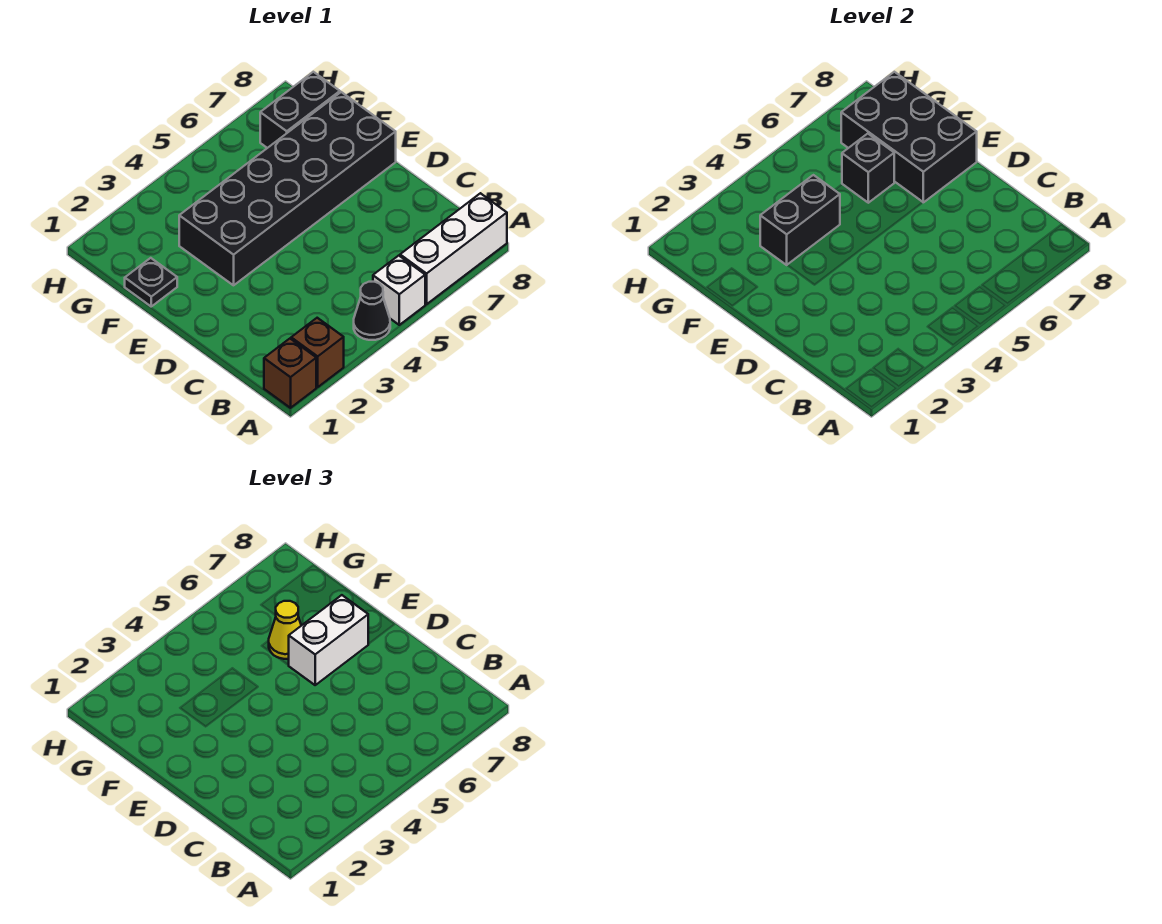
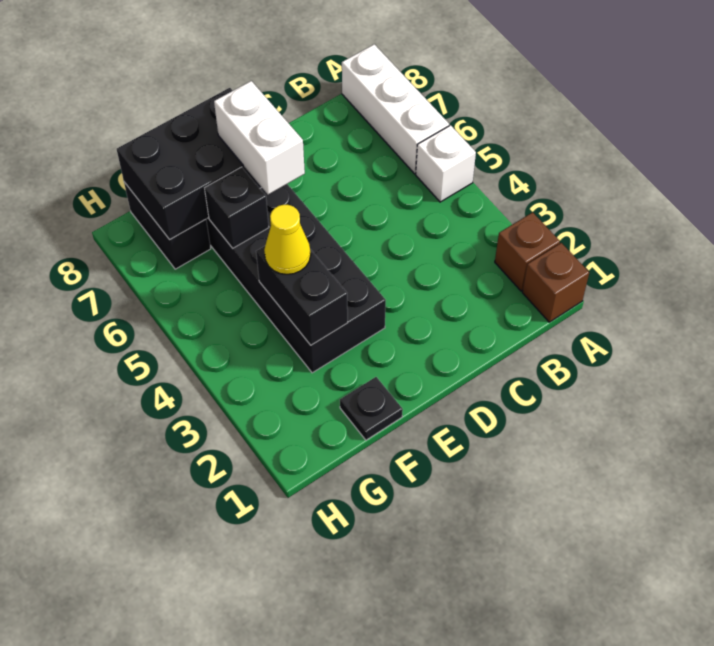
black 1x1 cone [354,282,390,340] -> none
yellow 1x1 cone [269,601,301,659] -> yellow 1x1 cone moved to [264,205,311,274]

